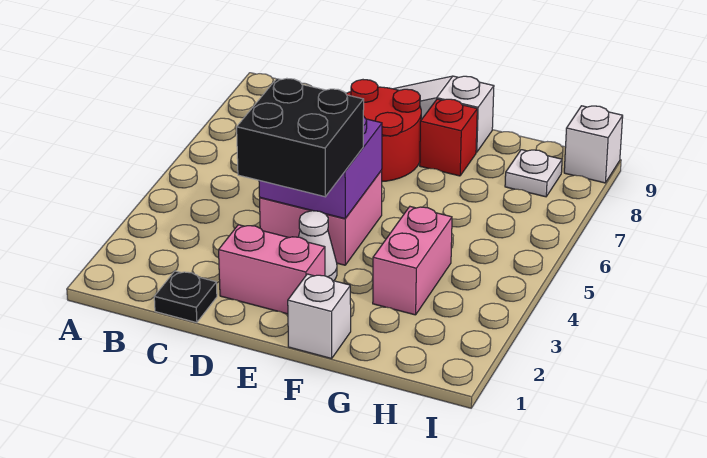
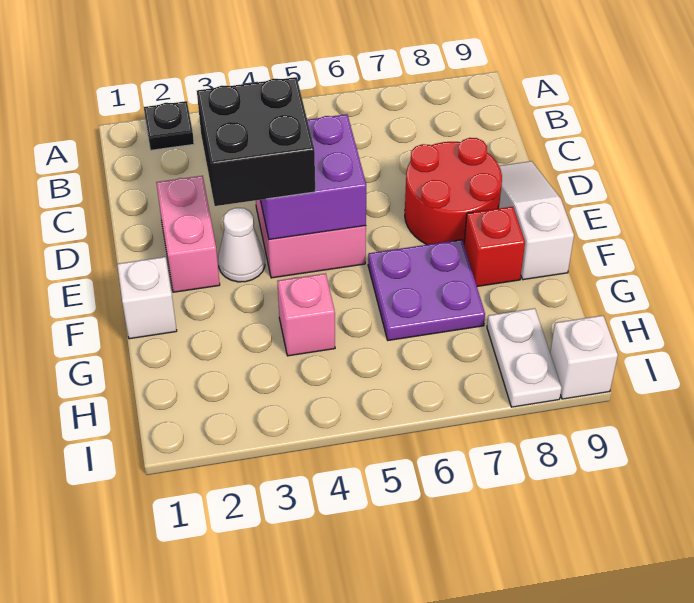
black 1x1 plate [154,271,217,323] -> black 1x1 plate moved to [144,101,194,150]
none -> purple 2x2 plate [368,240,485,340]
pink 1x2 brick [373,207,452,315] -> pink 1x1 brick [277,273,335,356]
white 1x1 plate [505,150,562,197] -> white 1x2 plate [487,308,562,407]

